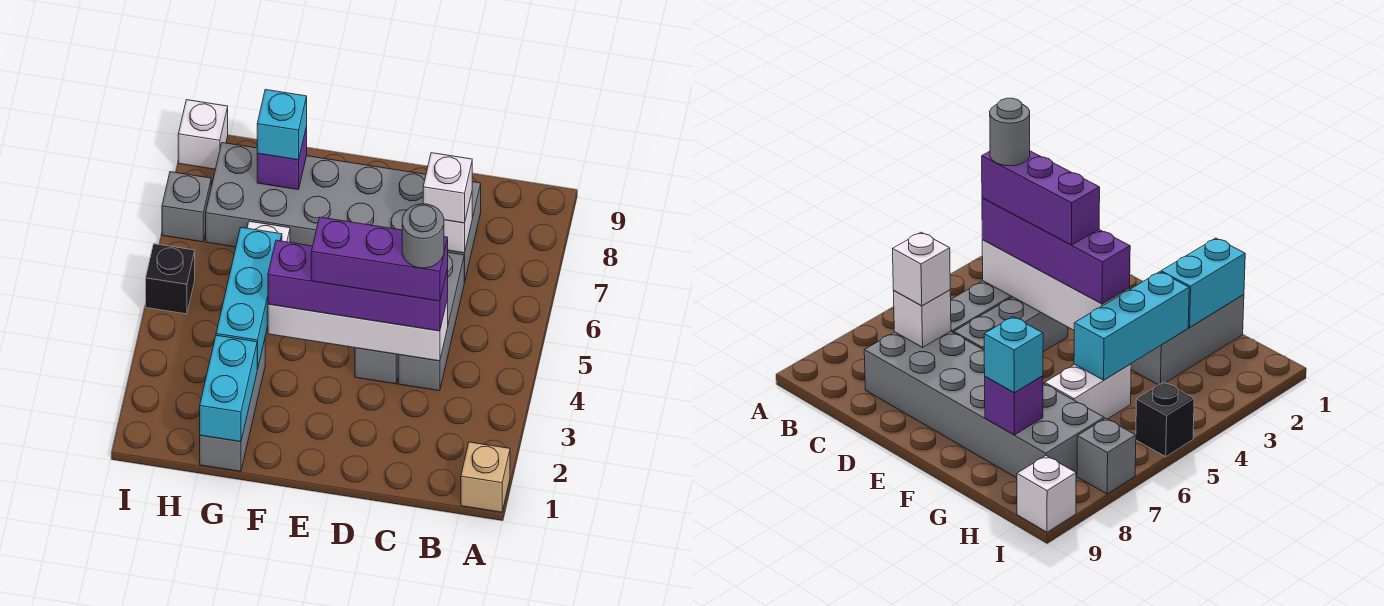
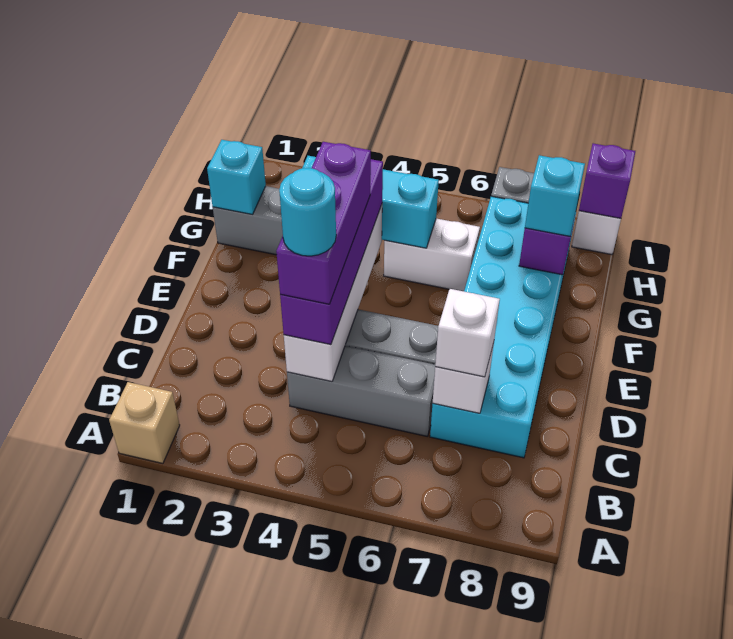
grey 1x1 round brick [402,204,444,268] -> cyan 1x1 round brick [279,168,336,256]
grey 2x6 brick [206,143,481,282] -> cyan 2x6 brick [430,196,576,458]
cyan 1x2 brick [200,335,257,442] -> cyan 1x1 brick [207,140,266,214]
black 1x1 brick [146,244,195,314] -> none
none -> purple 1x1 brick [579,144,635,218]

